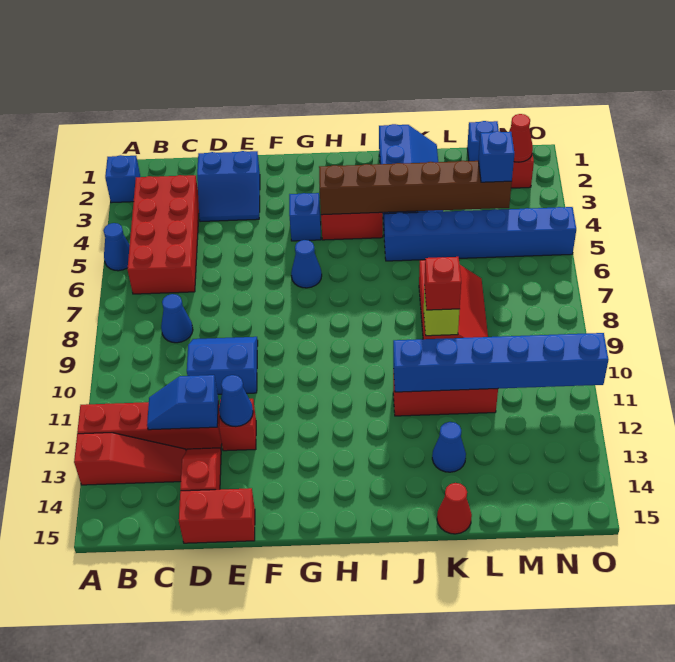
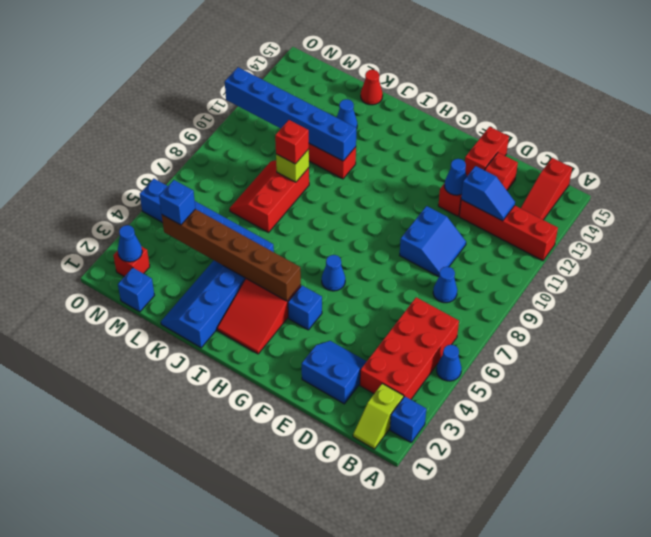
red 1x3 slope [74,433,186,485] -> red 1x3 slope turned to [521,158,572,220]
none -> lime 1x2 slope [353,384,404,449]
blue 2x2 slope [187,337,258,394] -> blue 2x2 slope turned to [400,206,466,277]
red 1x2 brick [179,488,255,543] -> red 1x2 brick turned to [465,127,509,176]
red 1x1 cone [509,114,533,162] -> blue 1x1 cone [117,225,142,262]

